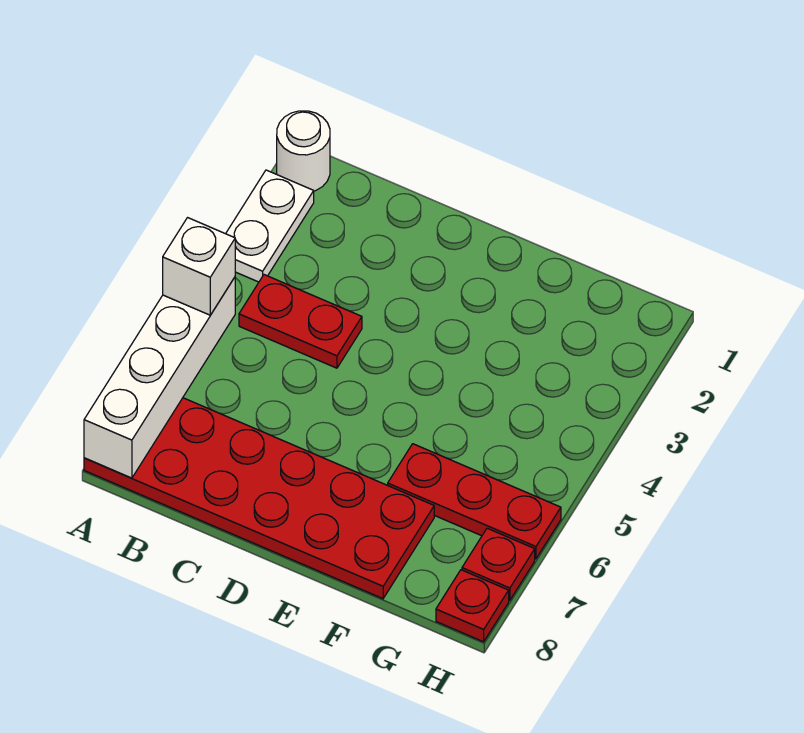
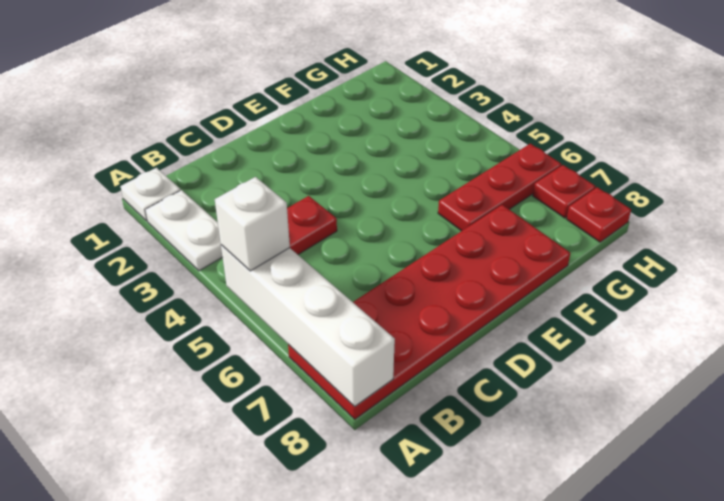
white 1x1 round brick [277,111,330,191] -> white 1x1 plate [121,168,181,221]

